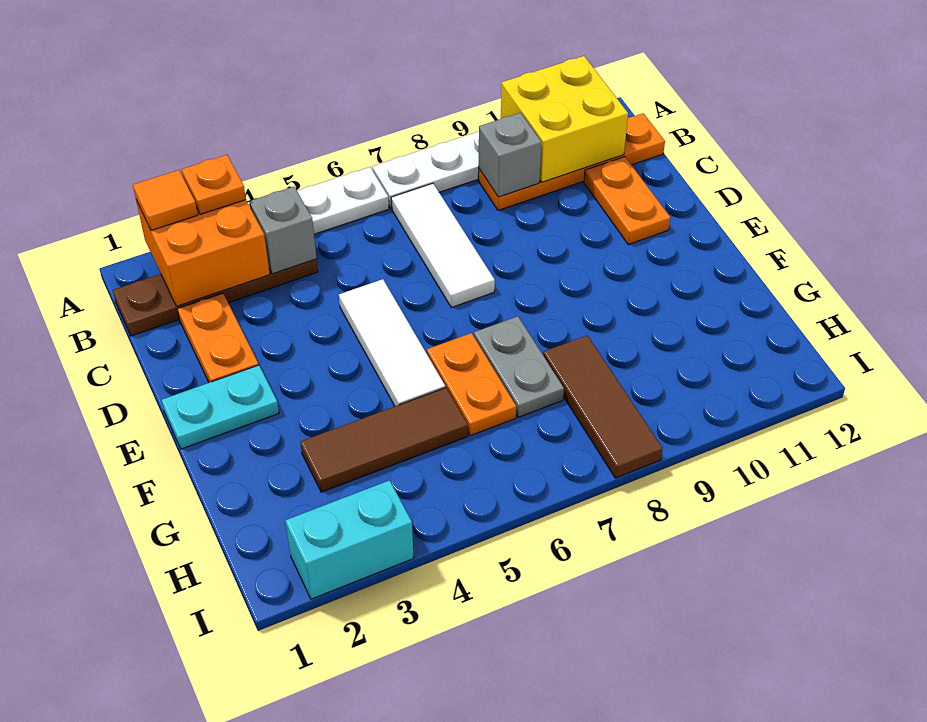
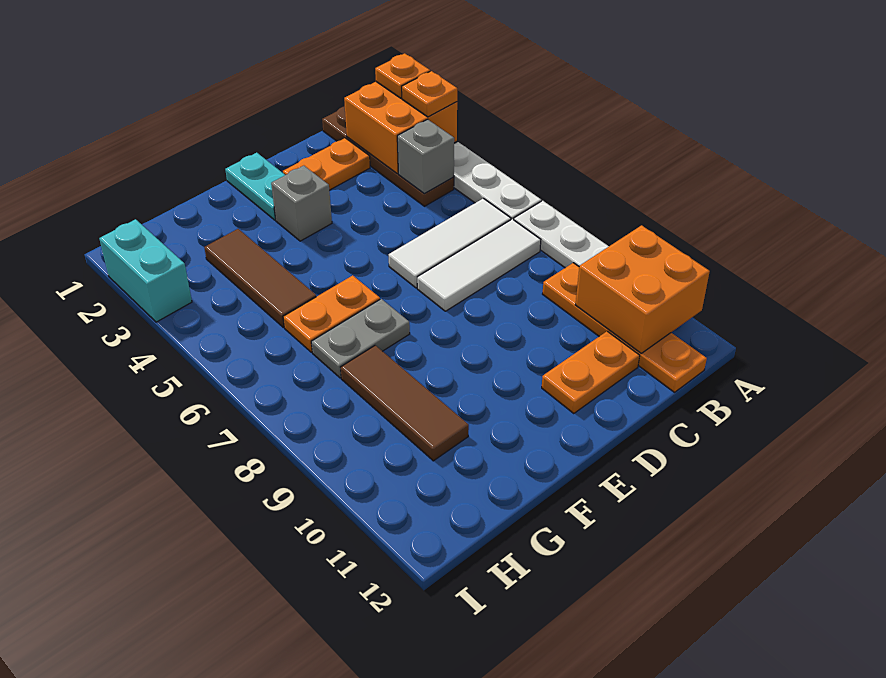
orange 1x1 tile [133,170,198,230] -> orange 1x1 plate [375,53,430,98]
yellow 2x2 brick [501,56,628,182] -> orange 2x2 brick [576,225,710,353]
grey 1x1 brick [479,113,541,197] -> grey 1x1 brick moved to [271,166,332,241]
white 1x3 tile [339,279,445,406] -> white 1x3 tile moved to [389,198,511,288]
brown 1x3 tile [543,335,663,478] -> brown 1x3 tile turned to [341,345,469,461]

